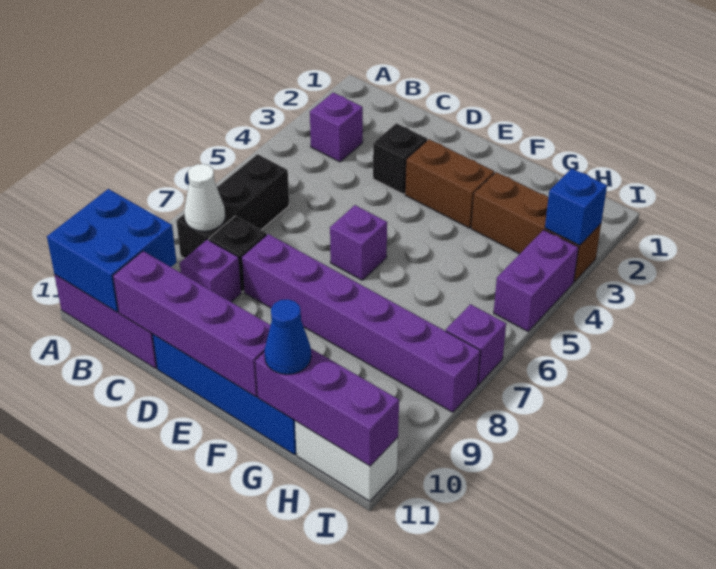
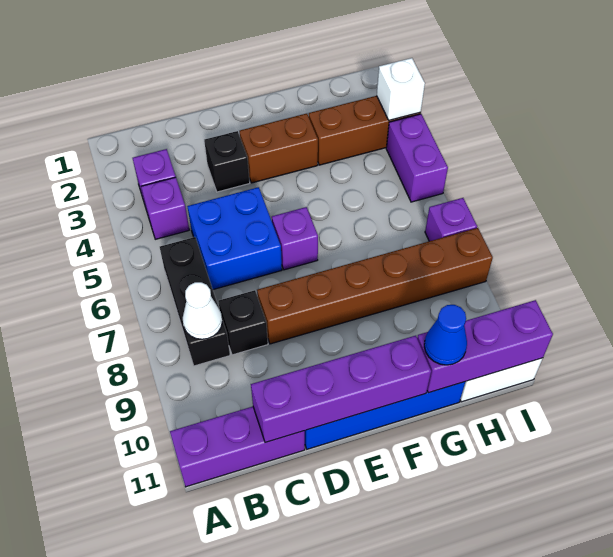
blue 2x2 brick [47,189,177,312] -> blue 2x2 brick moved to [187,187,282,290]
purple 1x1 brick [180,240,241,302] -> purple 1x1 brick moved to [141,177,189,239]
purple 1x6 brick [242,234,480,412] -> brown 1x6 brick [257,228,493,344]
blue 1x1 brick [545,168,607,246] -> white 1x1 brick [377,58,425,120]

